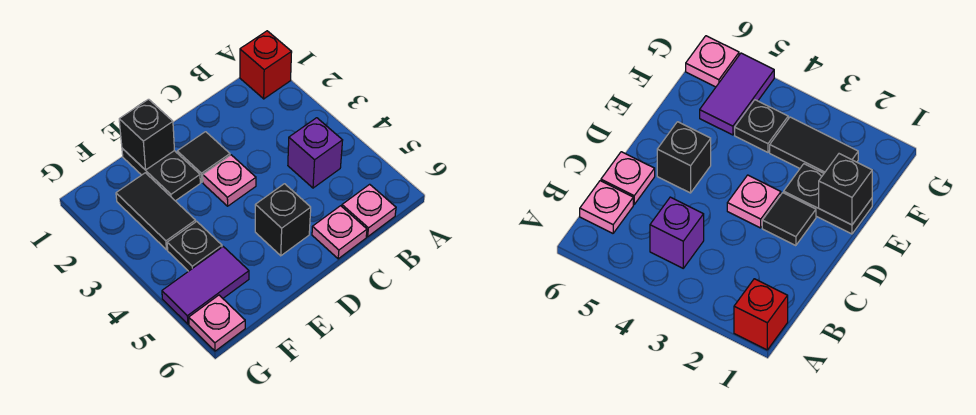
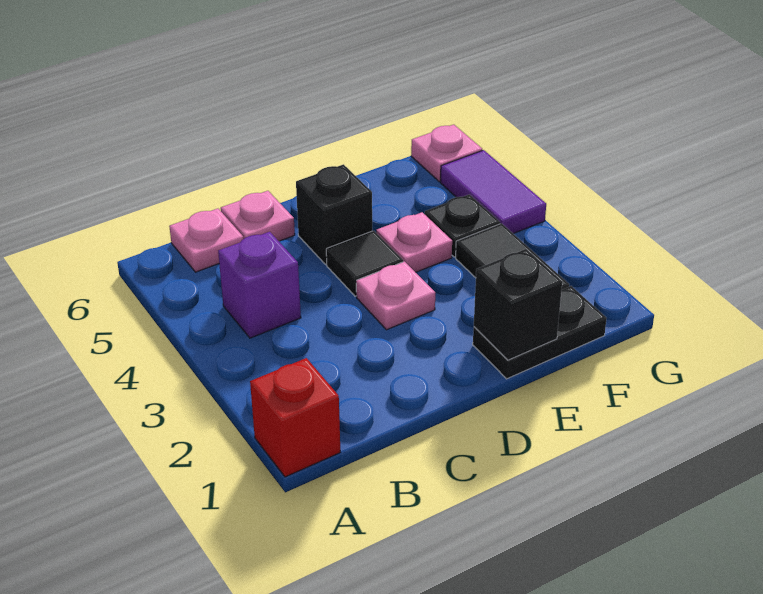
black 1x1 tile [177,132,230,182] -> black 1x1 tile moved to [326,231,403,296]
black 1x2 plate [122,148,200,201] -> black 1x2 plate turned to [473,286,607,379]
none -> pink 1x1 plate [376,212,452,272]
purple 1x2 tile [162,247,249,324] -> purple 1x2 tile turned to [440,150,546,234]

